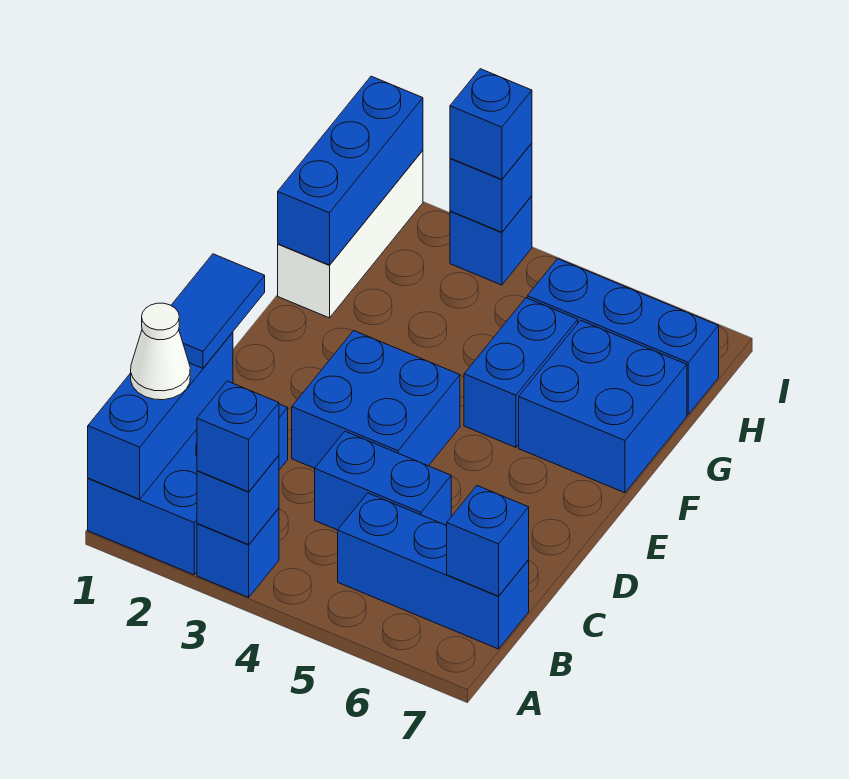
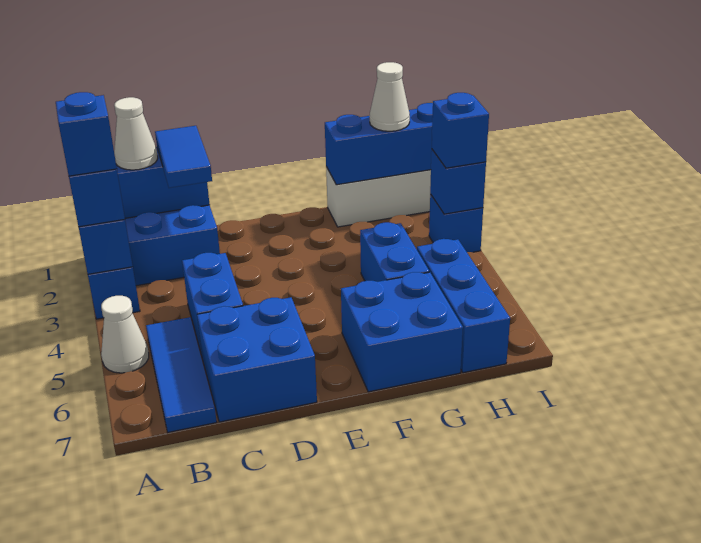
none -> white 1x1 cone [101,296,149,373]
blue 1x3 brick [338,493,529,649] -> blue 1x3 tile [146,317,217,432]
blue 1x1 brick [447,486,529,596] -> blue 1x1 brick moved to [56,92,117,176]
blue 1x2 tile [171,254,265,368] -> blue 1x2 tile turned to [155,126,212,188]
blue 2x2 brick [292,331,460,468] -> blue 2x2 brick moved to [197,297,317,422]
blue 1x2 brick [464,298,578,447] -> blue 1x2 brick turned to [360,222,429,282]
none -> white 1x1 cone [370,62,410,131]

